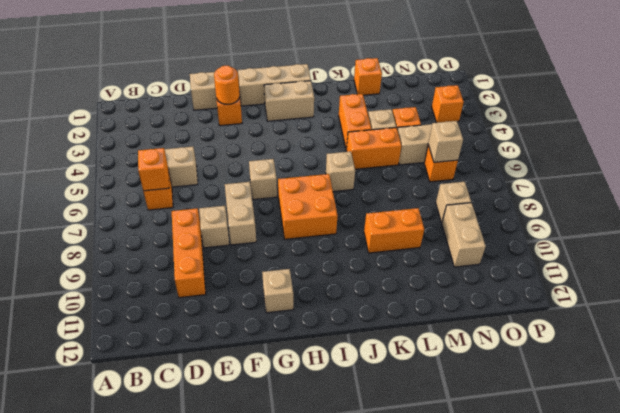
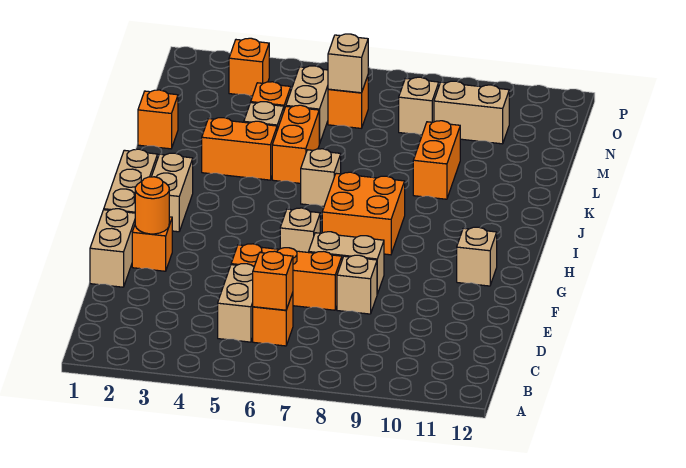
orange 1x3 brick [172,208,206,298] -> orange 1x3 brick moved to [231,244,342,310]

